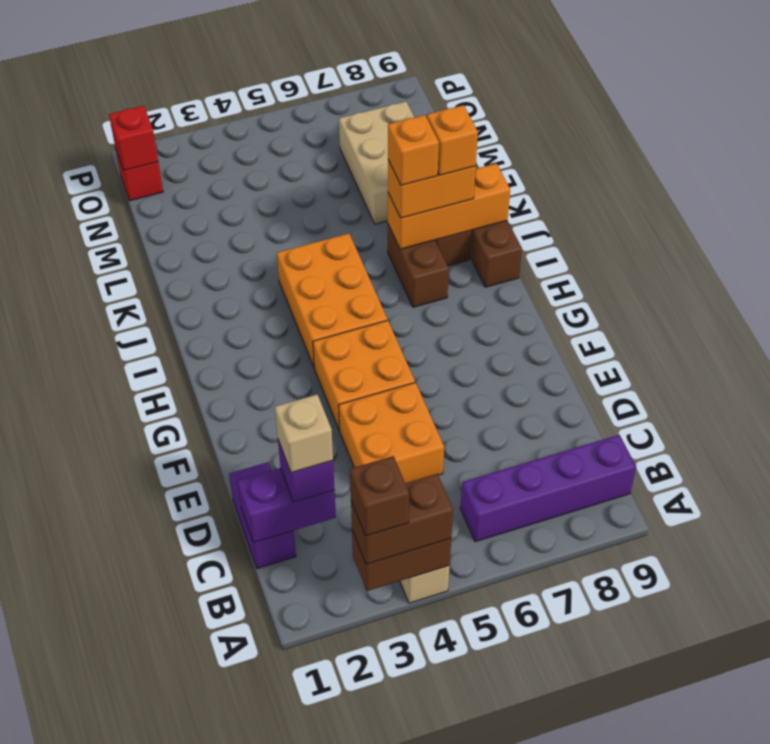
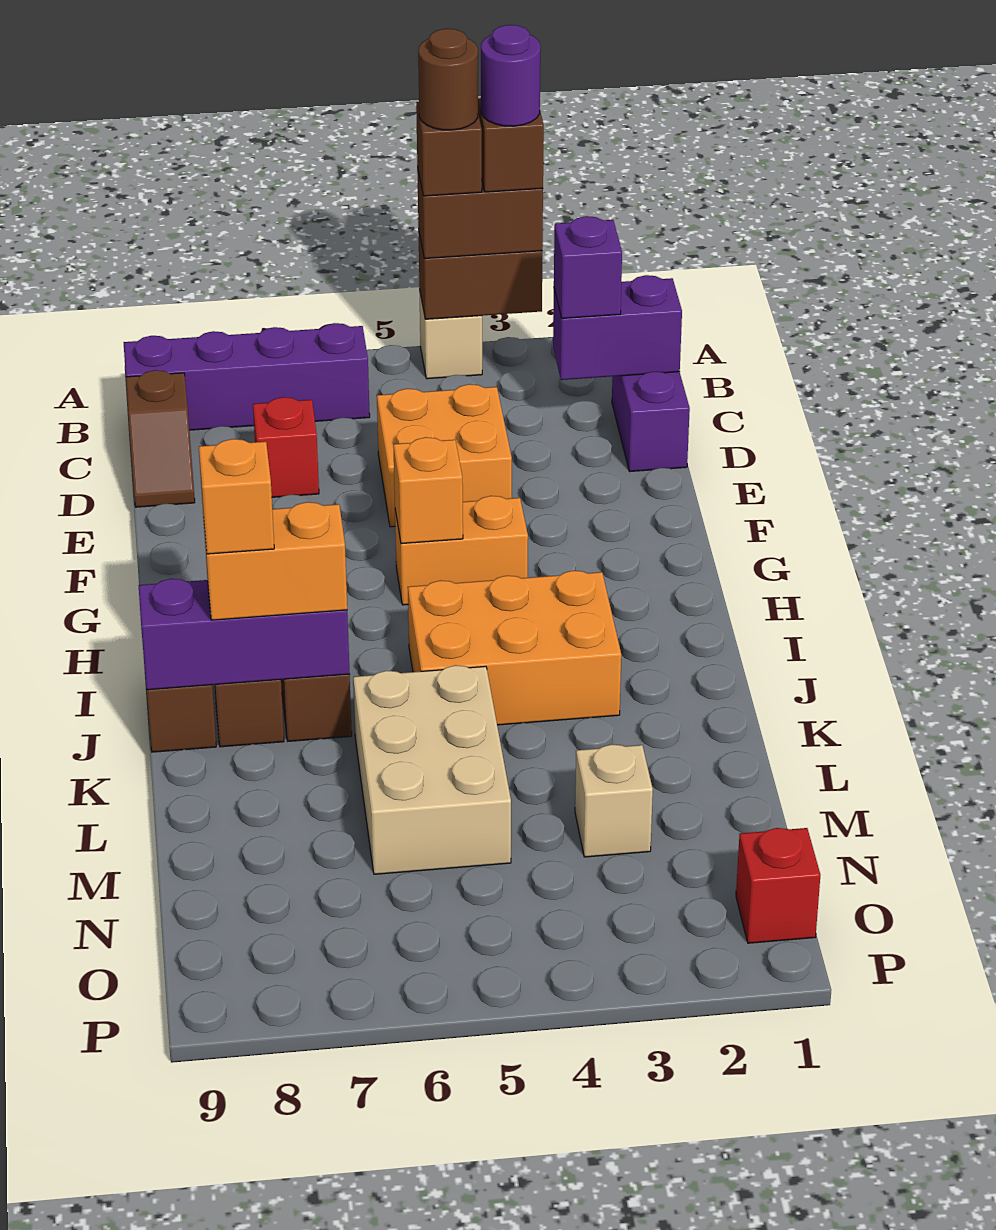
none -> purple 1x1 round brick [481,25,540,126]
none -> brown 1x1 brick [416,102,482,196]
none -> brown 1x1 round brick [418,29,478,130]
tan 1x1 brick [275,394,333,473] -> tan 1x1 brick moved to [575,744,653,857]
none -> brown 1x2 slope [126,370,195,507]
orange 2x2 brick [313,320,415,431] -> orange 1x2 brick [395,496,528,605]
orange 2x3 brick [277,233,387,367] -> orange 2x3 brick turned to [408,571,621,725]
orange 1x3 brick [388,163,510,249] -> purple 1x3 brick [139,579,350,690]
orange 1x1 brick [388,115,439,185] -> orange 1x1 brick moved to [393,437,463,544]
tan 2x3 brick [339,101,414,224] -> tan 2x3 brick moved to [353,665,511,874]
red 1x1 brick [109,106,158,170] -> red 1x1 brick moved to [253,397,319,497]

